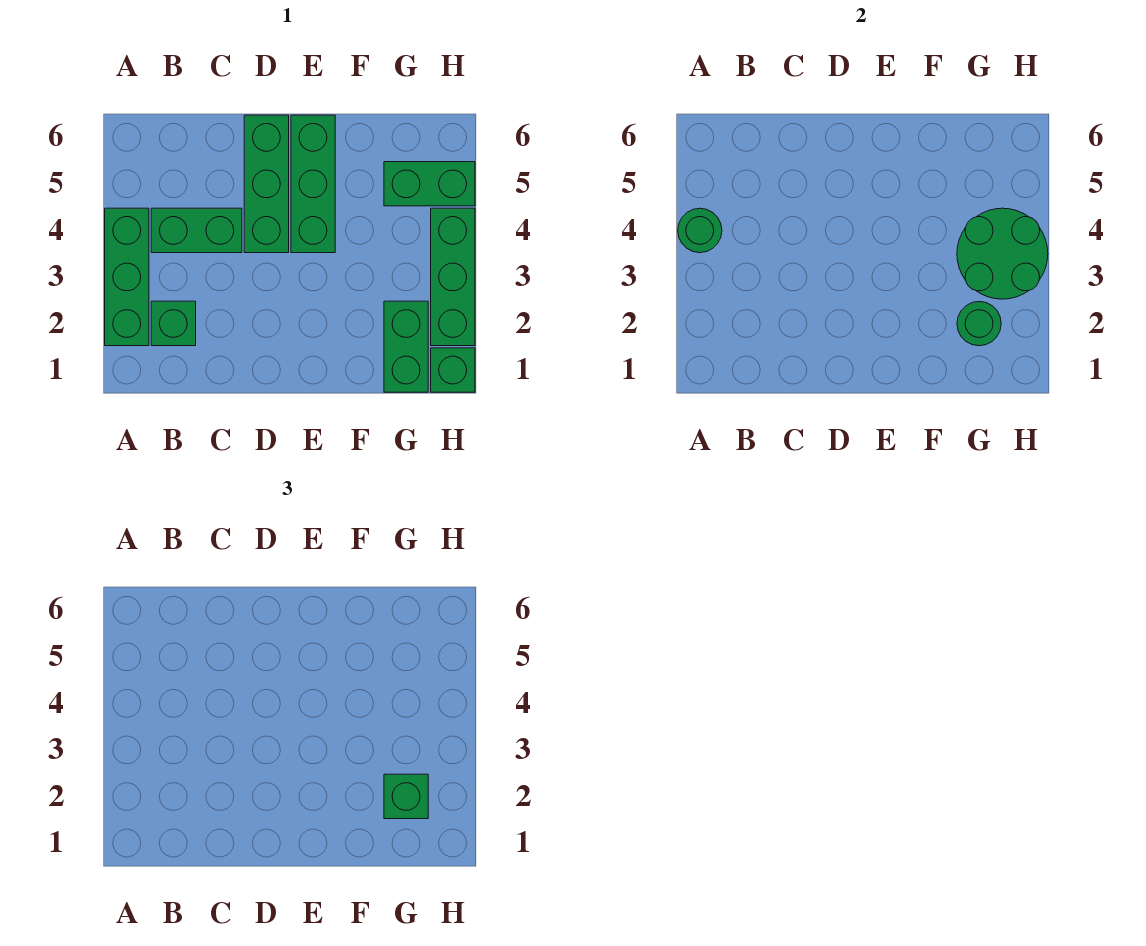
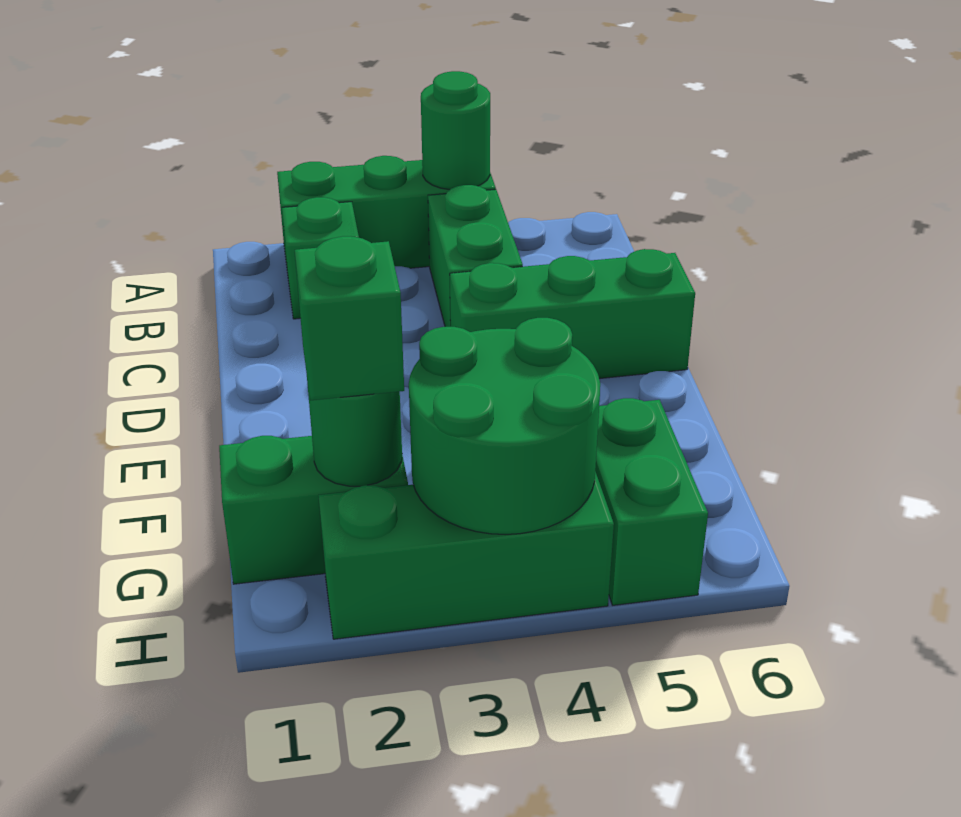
green 1x3 brick [291,115,335,253] -> none
green 1x1 brick [431,348,475,392] -> none

